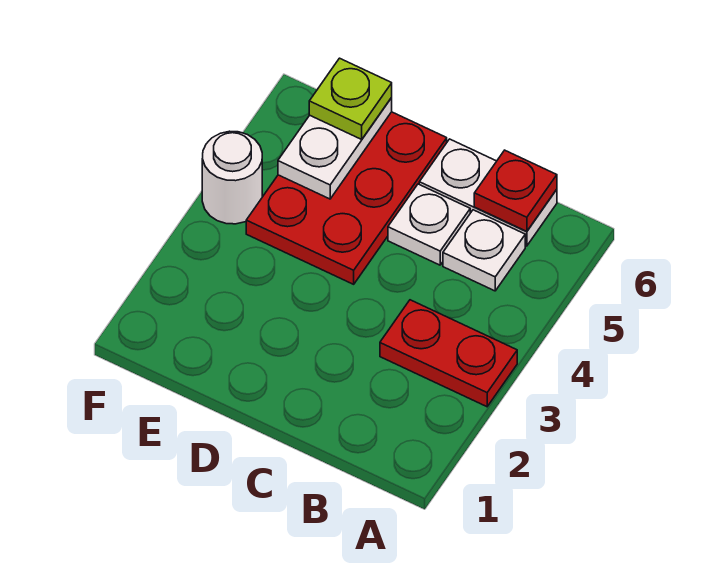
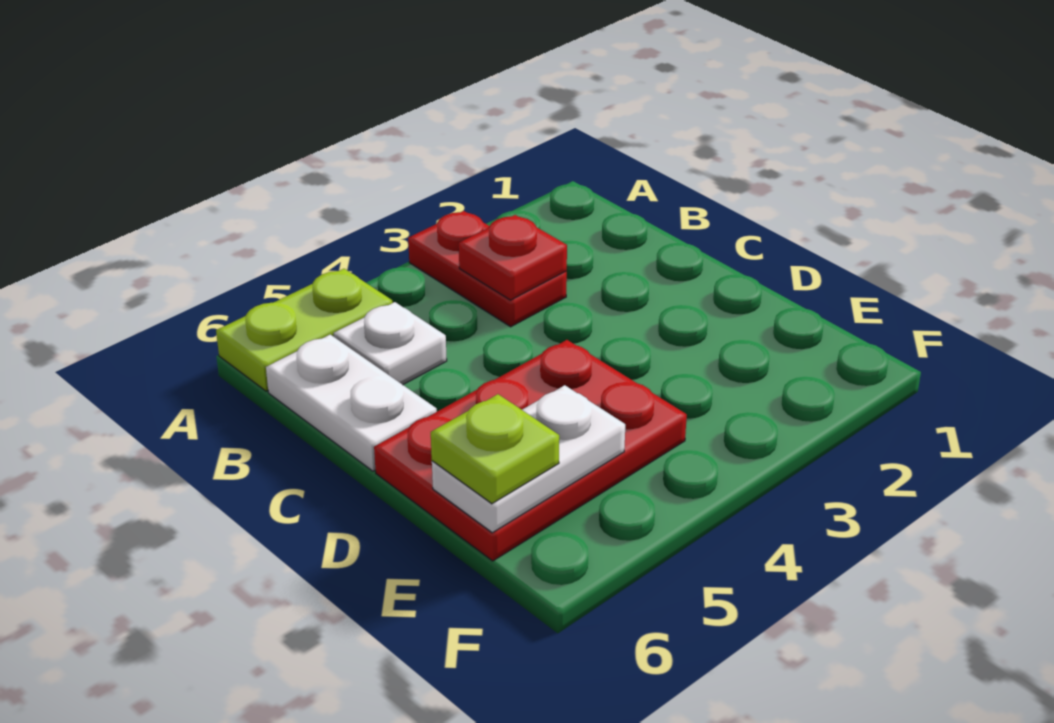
none -> lime 1x2 plate [216,269,393,391]
red 1x1 plate [474,150,557,231] -> red 1x1 plate moved to [459,215,567,300]
white 1x1 plate [388,184,470,265] -> none
white 1x1 round brick [202,131,262,224] -> none

